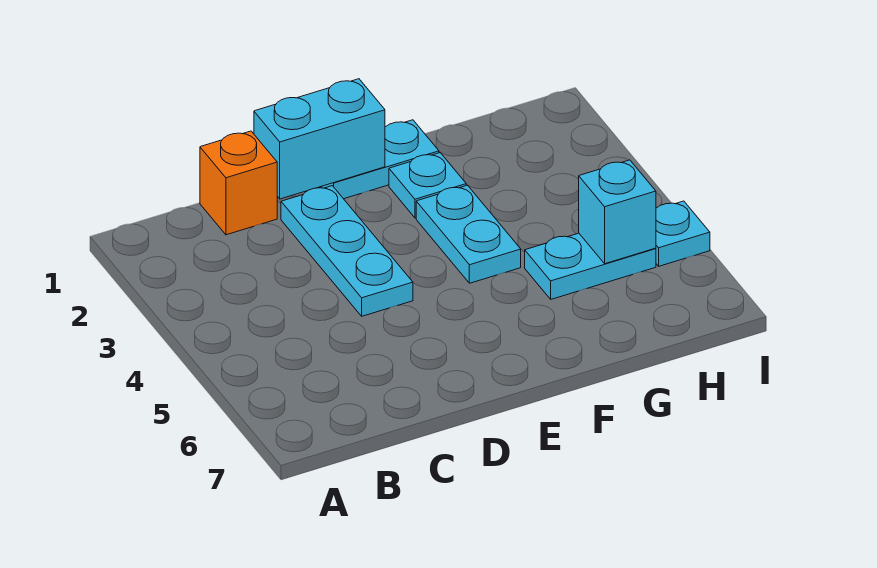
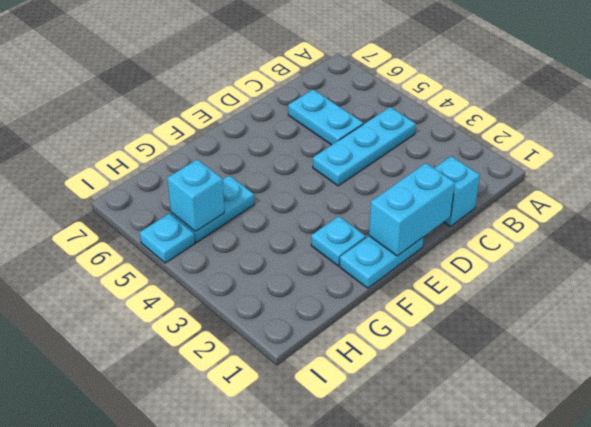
orange 1x1 brick [200,131,277,235] -> cyan 1x1 brick [434,156,480,226]
cyan 1x3 plate [281,186,413,316] -> cyan 1x3 plate turned to [313,107,416,186]
cyan 1x2 plate [416,185,521,283] -> cyan 1x2 plate moved to [288,90,363,145]

